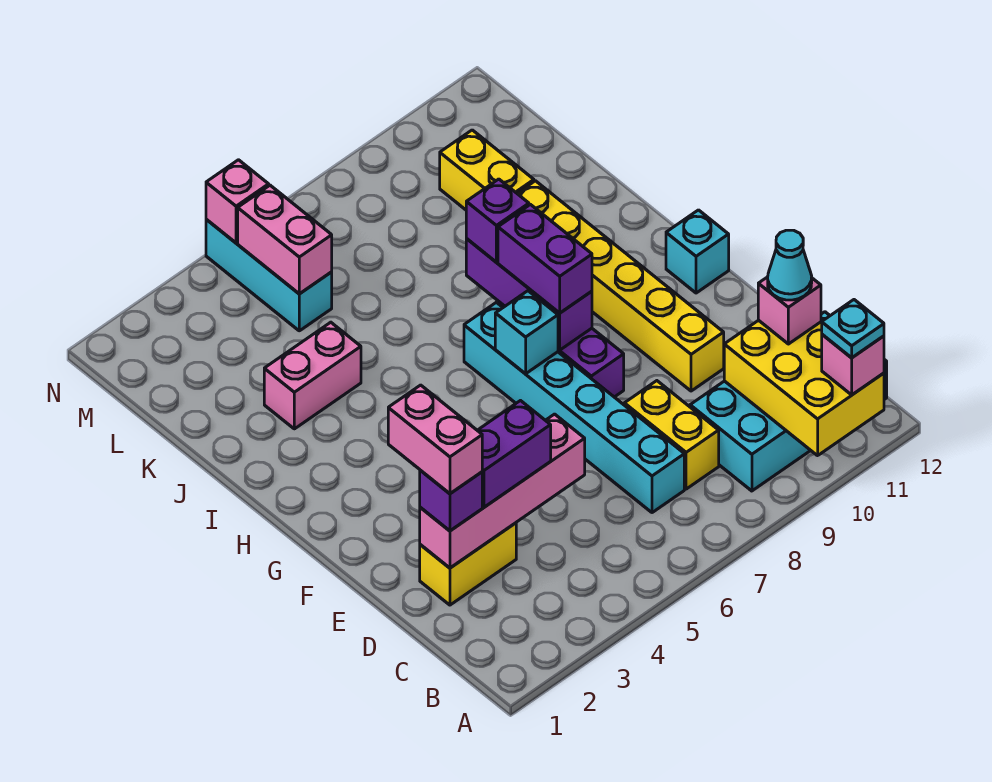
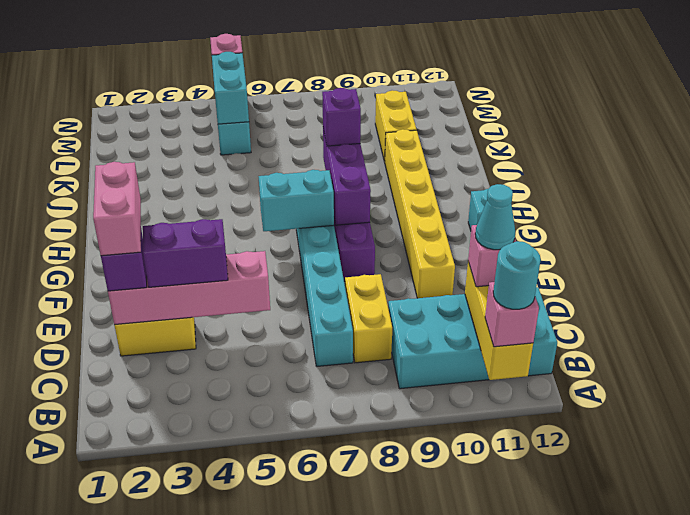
yellow 2x3 brick [724,320,884,456] -> yellow 1x3 brick [465,262,533,380]
cyan 1x1 plate [822,300,884,358] -> cyan 1x1 round brick [493,241,541,309]
cyan 1x1 brick [495,291,558,374] -> cyan 1x2 brick [259,170,334,231]
purple 1x2 brick [498,205,592,313] -> none
pink 1x2 brick [264,322,361,429] -> none
pink 1x2 brick [238,185,332,294] -> cyan 1x2 brick [212,52,249,124]

